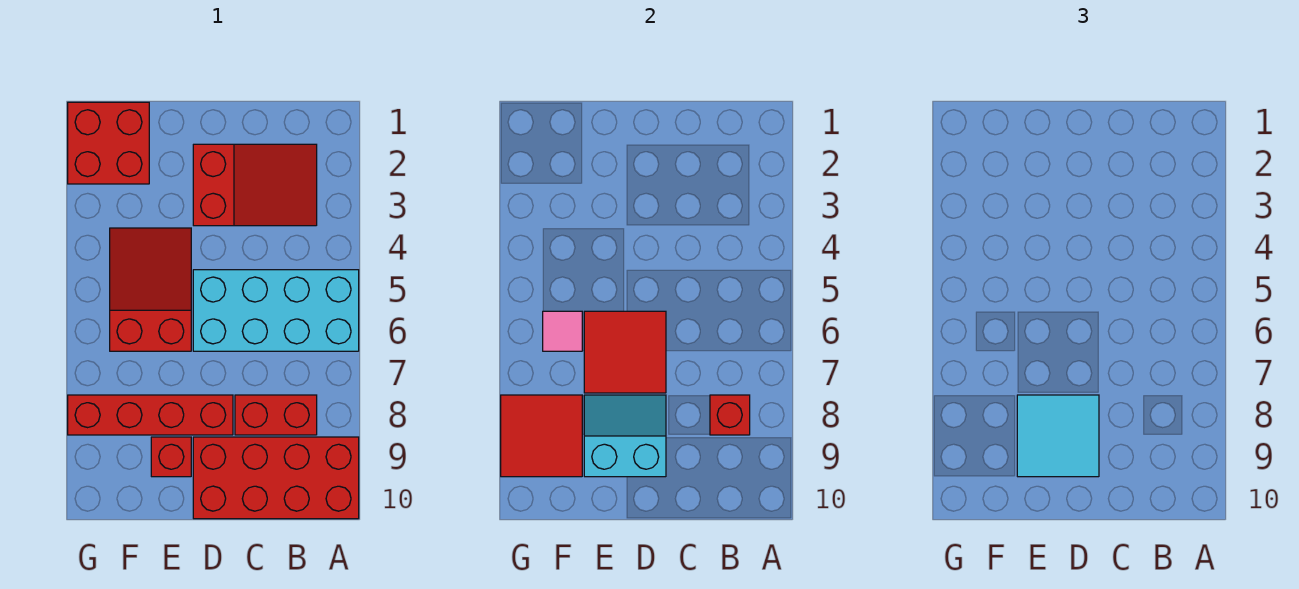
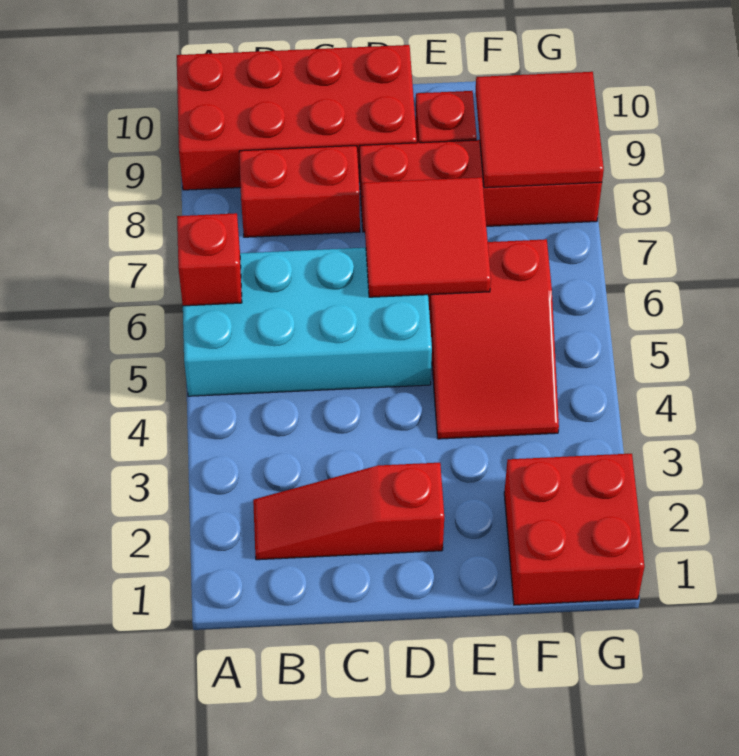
red 2x3 slope [193,144,317,226] -> red 1x3 slope [253,463,444,560]
red 1x1 brick [710,395,750,435] -> red 1x1 brick moved to [177,213,242,306]
cyan 2x2 slope [584,395,666,477] -> none
cyan 2x2 tile [1017,395,1099,477] -> none
pink 1x1 tile [543,311,582,351] -> none

